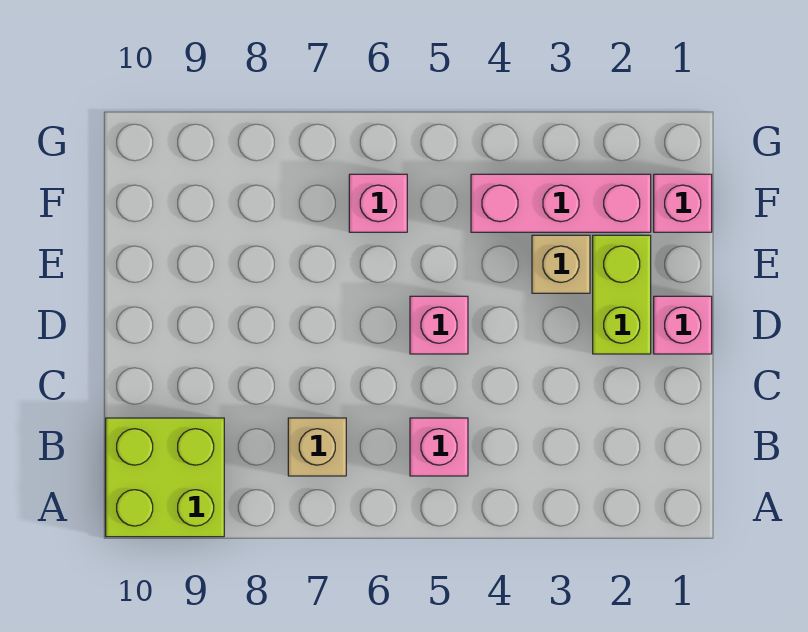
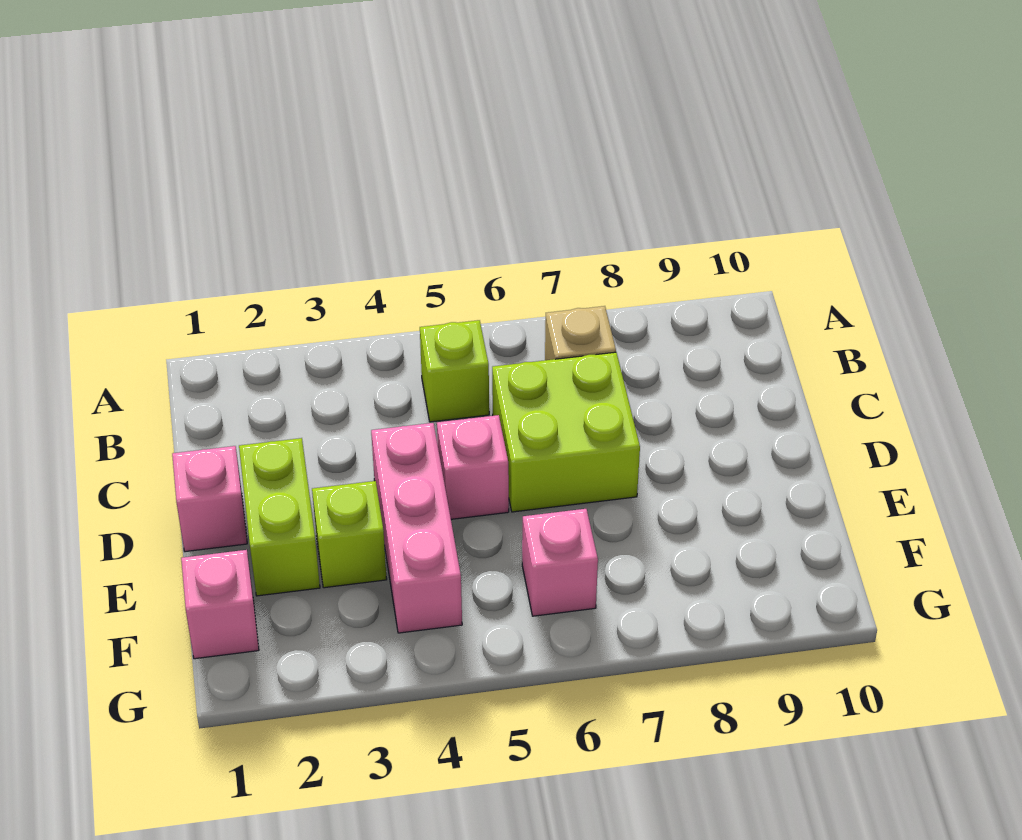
lime 2x2 brick [106,418,224,537] -> lime 2x2 brick moved to [492,352,640,512]
pink 1x1 brick [410,418,468,476] -> lime 1x1 brick [420,320,489,422]
tan 1x1 brick [532,235,590,293] -> lime 1x1 brick [312,481,387,588]
pink 1x3 brick [471,174,651,232] -> pink 1x3 brick turned to [371,423,462,633]

